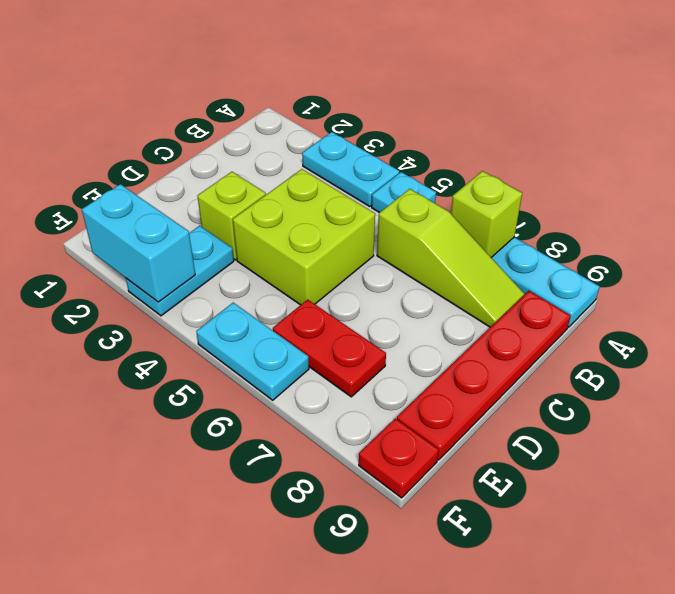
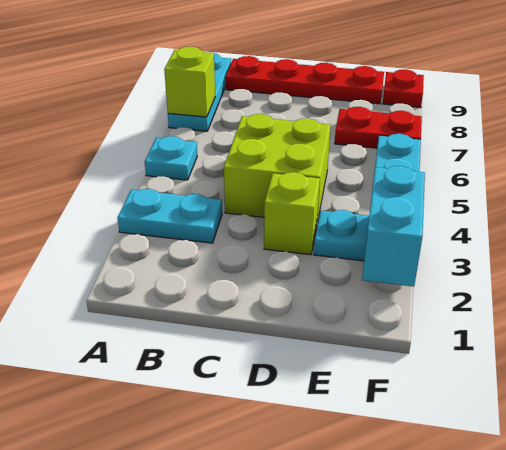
cyan 1x2 plate [302,132,399,207] -> cyan 1x2 plate turned to [118,189,222,243]
lime 1x3 slope [377,189,525,327] -> none
red 1x2 plate [273,299,386,397] -> red 1x2 plate turned to [335,107,422,148]

